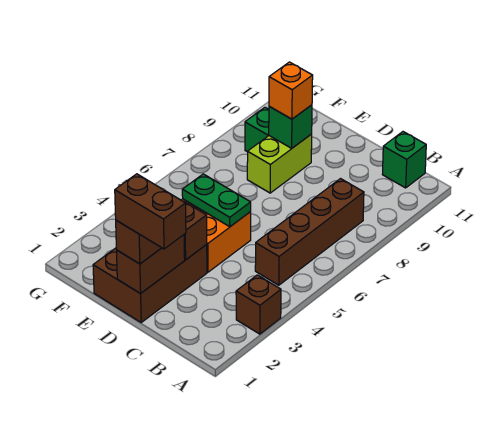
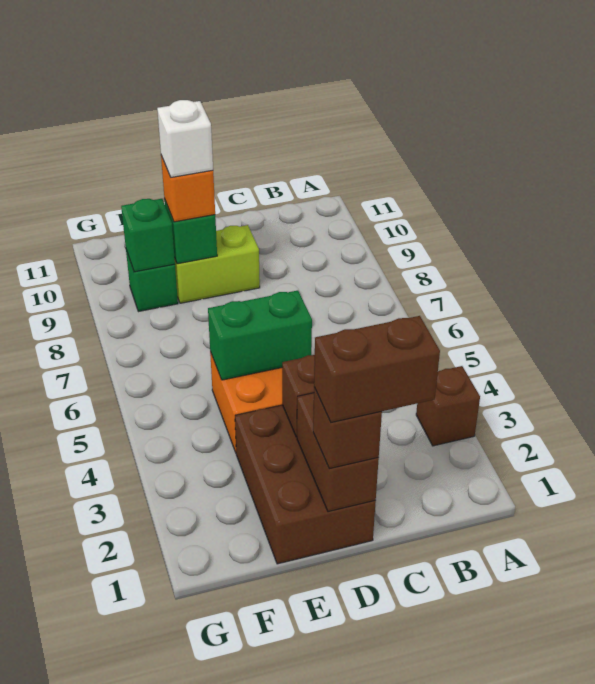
brown 1x4 brick [255,179,364,285] -> none
green 1x1 brick [382,132,426,188] -> green 1x1 brick moved to [121,199,175,272]
green 1x2 plate [182,174,251,227] -> green 1x2 brick [208,291,312,380]
lime 1x2 brick [247,134,312,193] -> lime 1x2 brick turned to [175,225,260,303]
none -> white 1x1 brick [157,100,213,177]

